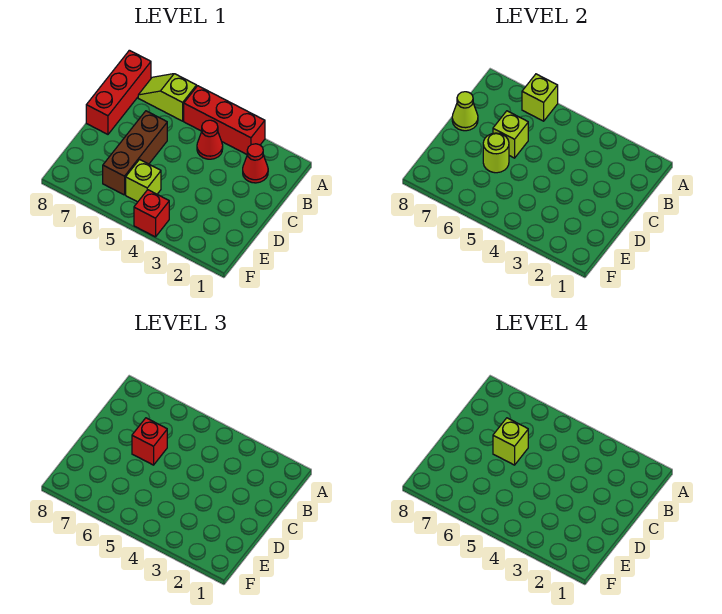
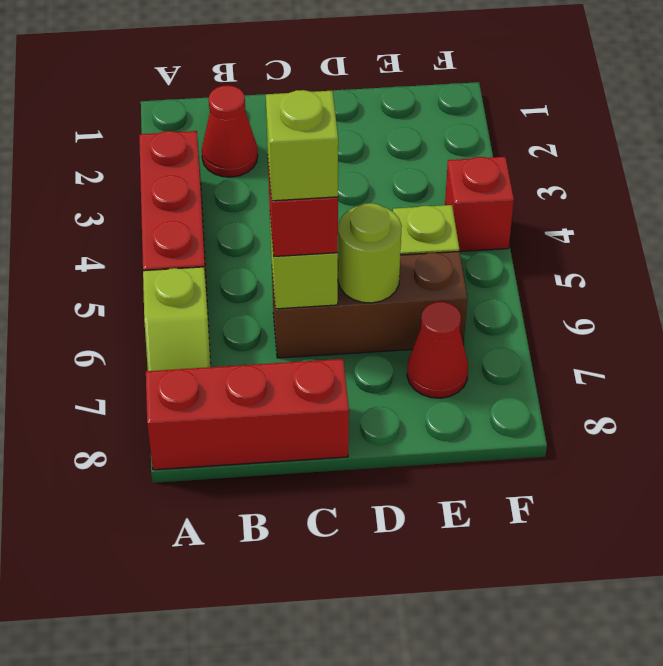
lime 1x1 brick [522,74,558,121] -> none
red 1x1 cone [197,120,223,159] -> red 1x1 cone moved to [407,302,468,398]
lime 1x1 cone [452,92,478,131] -> none

